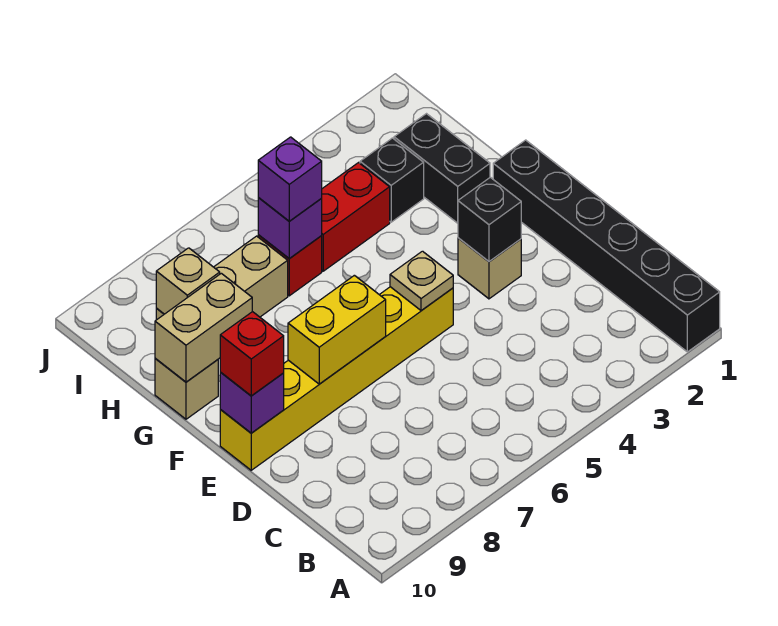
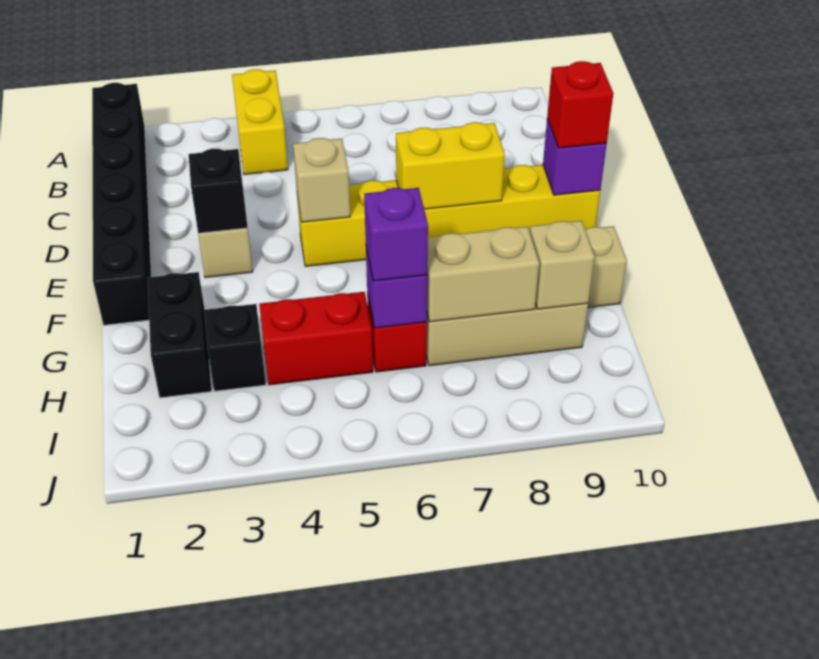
none -> yellow 1x2 brick [232,69,288,174]
tan 1x1 plate [390,251,453,311] -> tan 1x1 brick [293,138,350,222]
tan 1x2 brick [155,273,252,382] -> tan 1x2 brick moved to [427,226,539,322]

